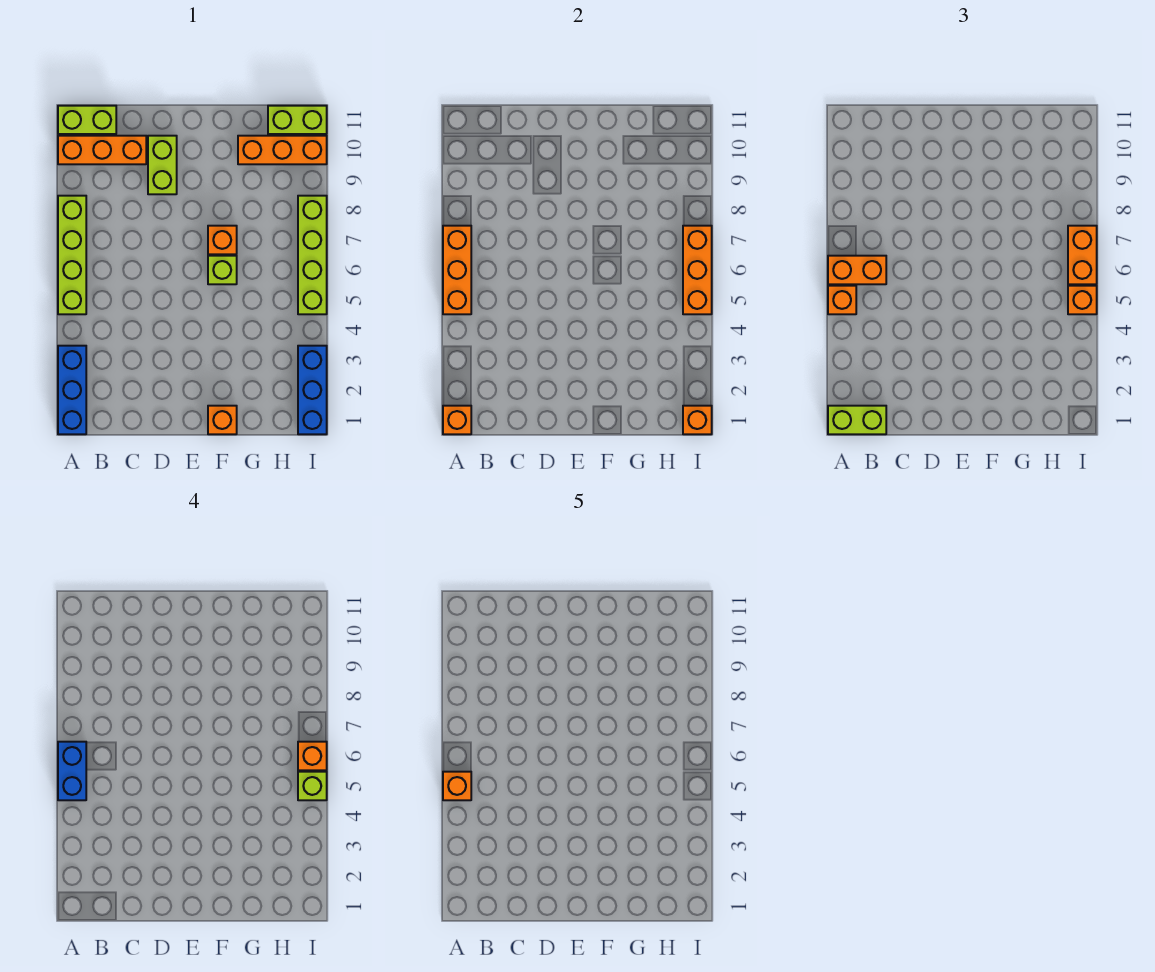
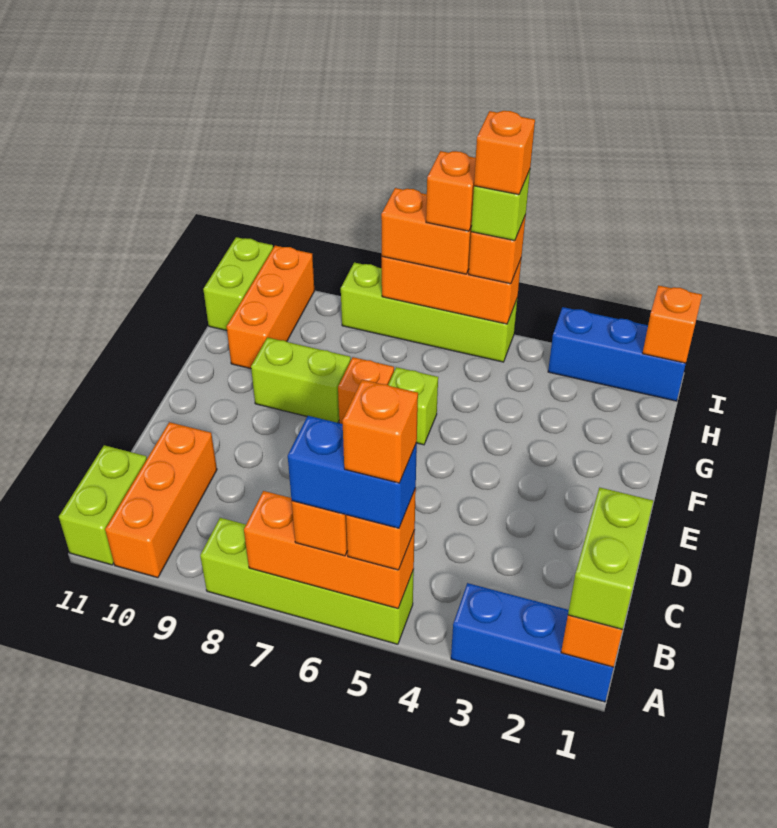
lime 1x2 brick [148,136,177,194] -> lime 1x2 brick moved to [251,338,351,423]
orange 1x1 brick [208,406,237,434] -> orange 1x1 brick moved to [474,111,535,195]

